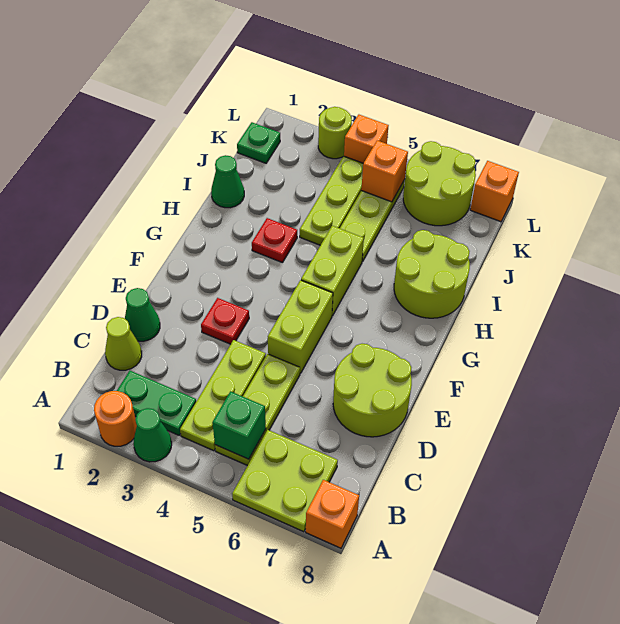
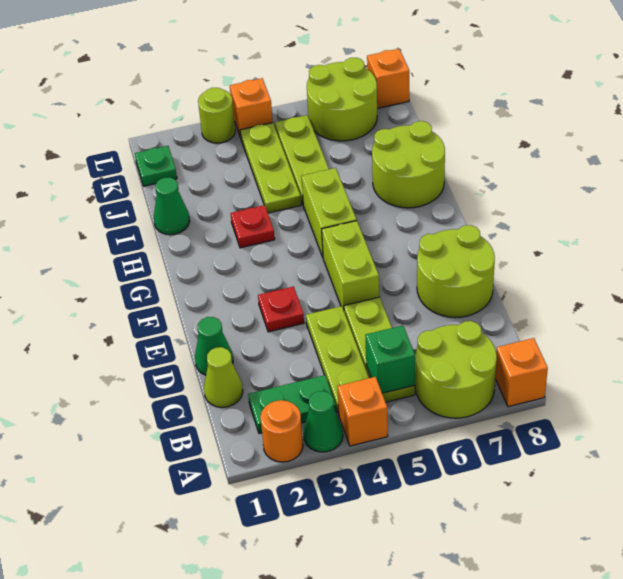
lime 2x2 plate [232,430,338,532] -> lime 2x2 round brick [415,321,497,418]
orange 1x1 brick [361,141,408,202] -> orange 1x1 brick moved to [337,377,388,446]

